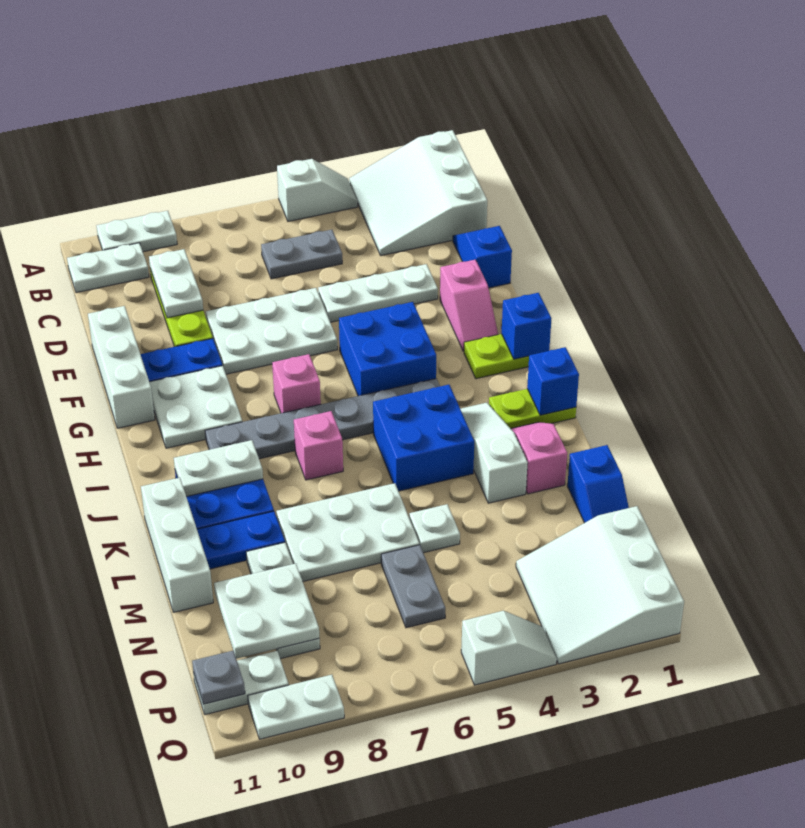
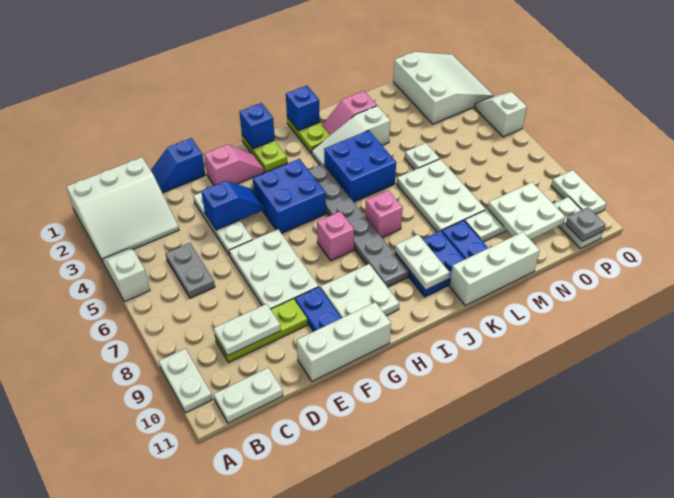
white 1x2 plate [67,243,149,293] -> white 1x2 plate turned to [214,368,283,423]
blue 1x2 slope [567,445,629,523] -> blue 1x2 slope moved to [201,181,265,230]
grey 1x2 plate [381,545,445,628] -> none
white 3x3 slope [516,506,684,664] -> white 3x3 slope turned to [393,52,493,124]

